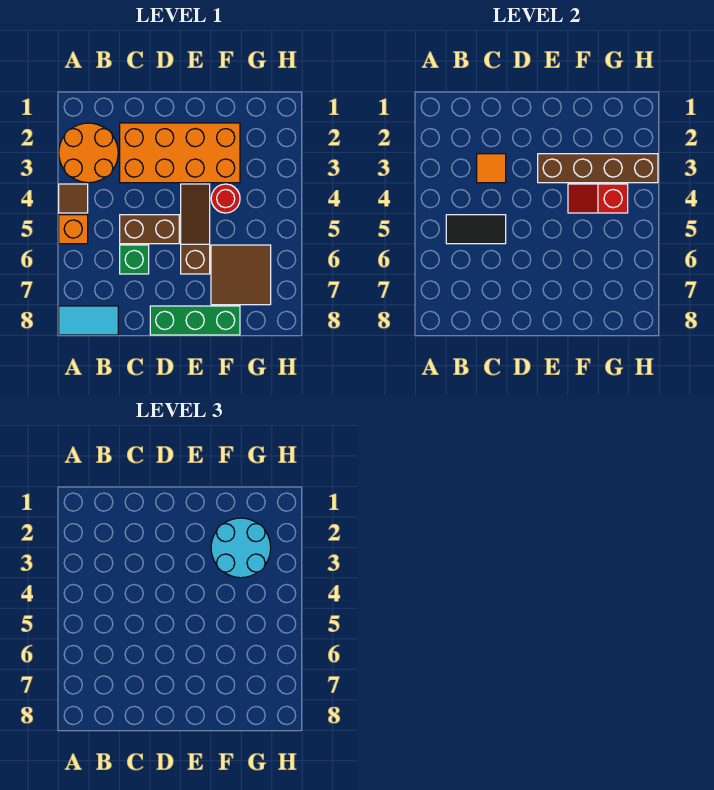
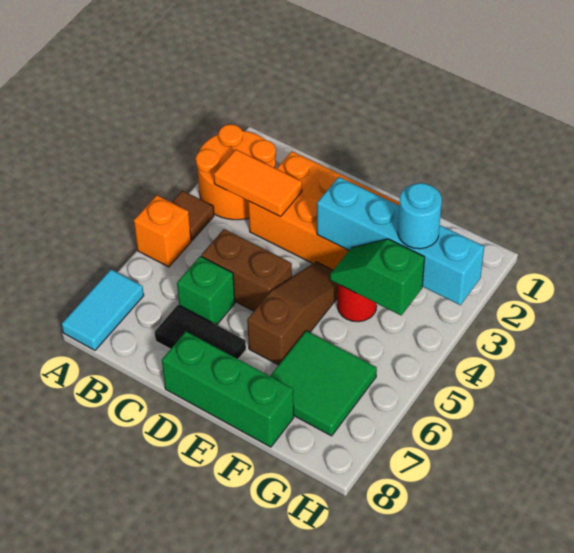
cyan 1x2 tile [59,306,118,335] -> cyan 1x2 tile turned to [62,270,144,350]
black 1x2 tile [446,215,506,244] -> black 1x2 tile moved to [155,305,246,359]
orange 1x1 tile [477,154,506,183] -> orange 1x2 tile [214,150,302,217]
brown 1x4 brick [538,154,658,183] -> cyan 1x4 brick [317,177,484,305]
cyan 2x2 round brick [211,518,271,578] -> cyan 1x1 round brick [398,183,442,249]
red 1x2 slope [568,184,628,213] -> green 1x2 slope [330,239,425,315]
brown 2x2 tile [211,245,271,305] -> green 2x2 tile [270,331,377,436]

